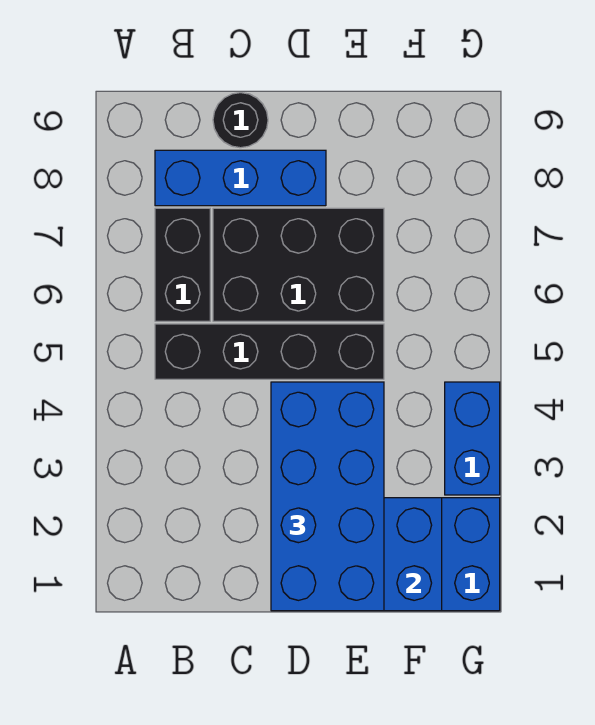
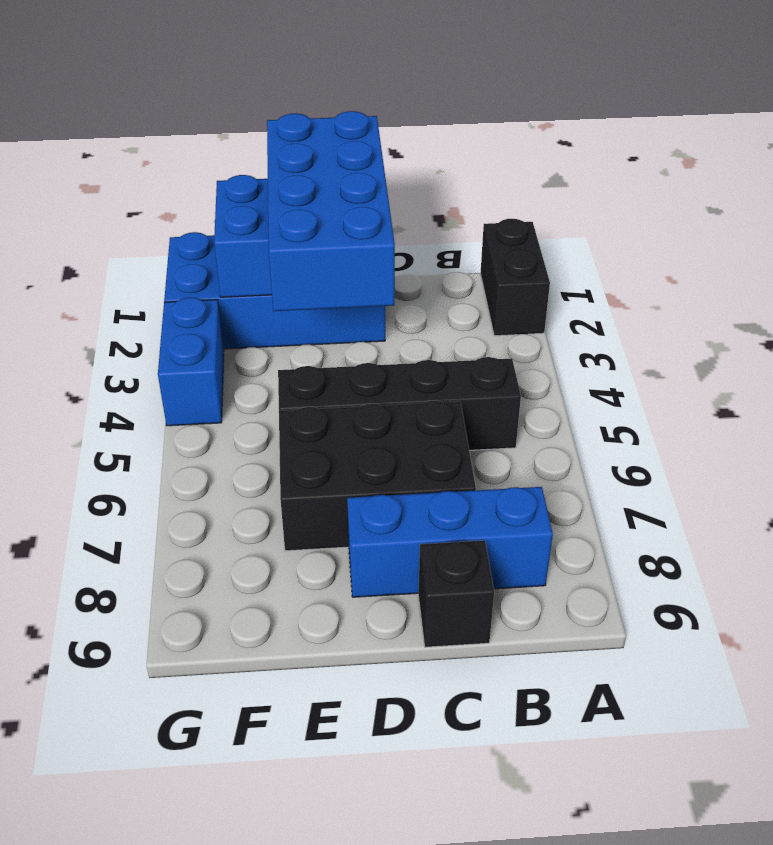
black 1x2 brick [155,208,210,321] -> black 1x2 brick moved to [480,219,550,336]
black 1x1 round brick [213,93,268,148] -> black 1x1 brick [418,540,494,647]

